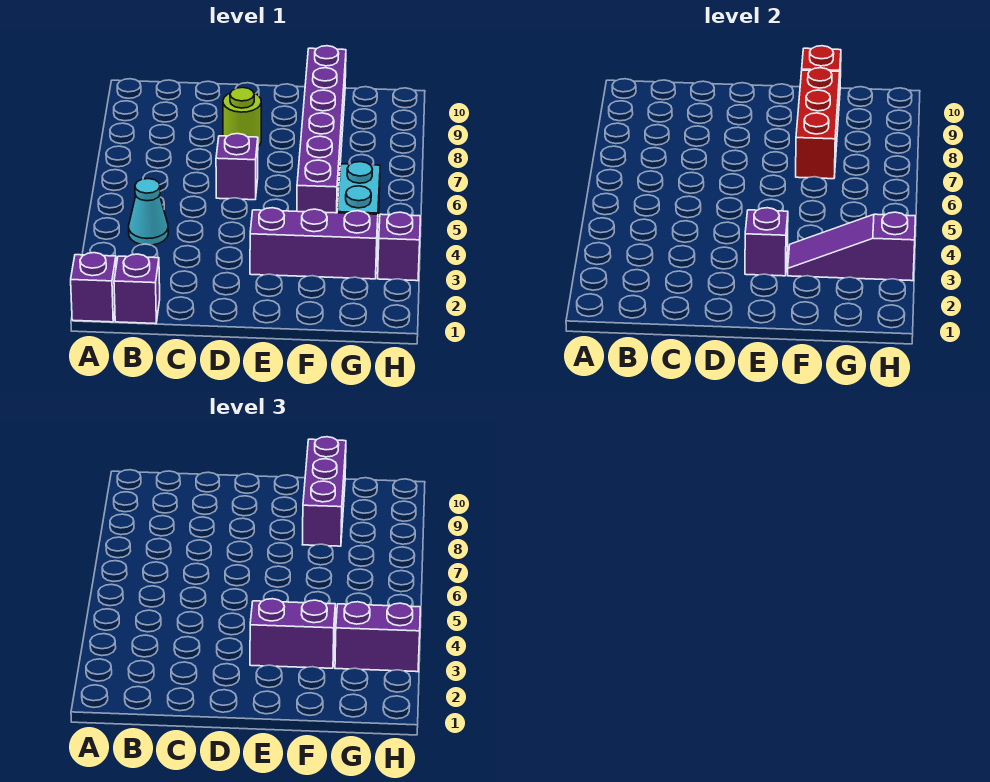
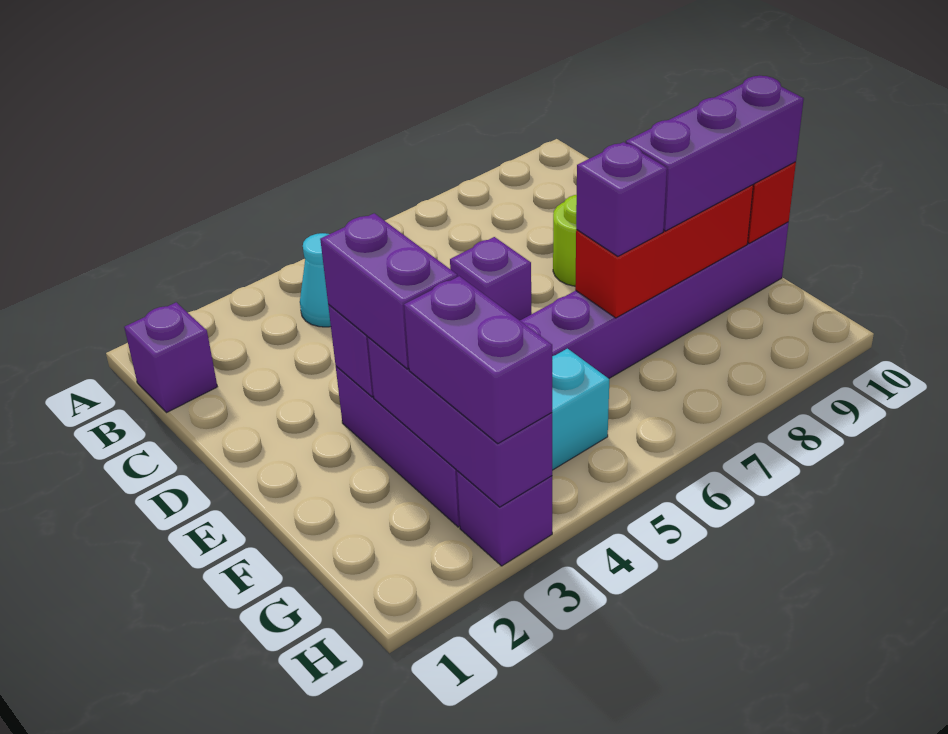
purple 1x1 brick [71,253,116,322] -> purple 1x1 brick moved to [576,142,667,256]
purple 1x3 slope [788,212,915,281] -> purple 1x3 brick [368,337,552,507]

